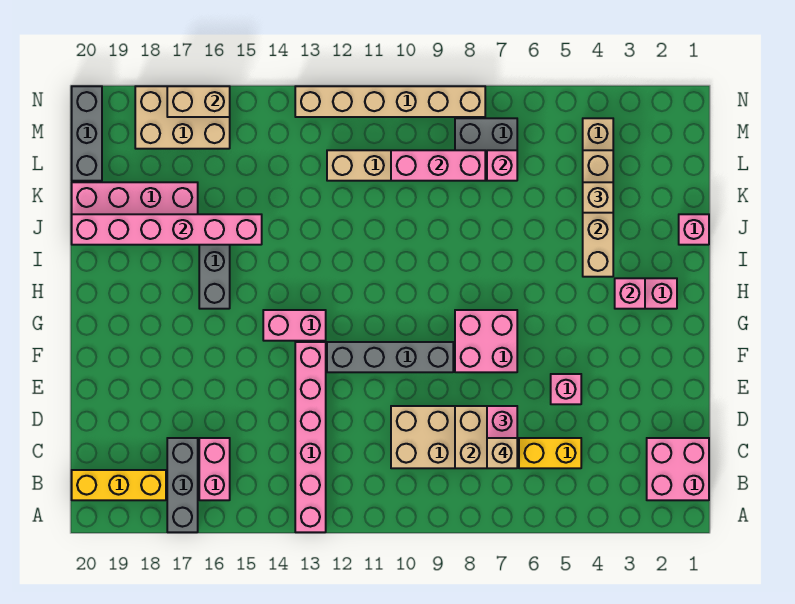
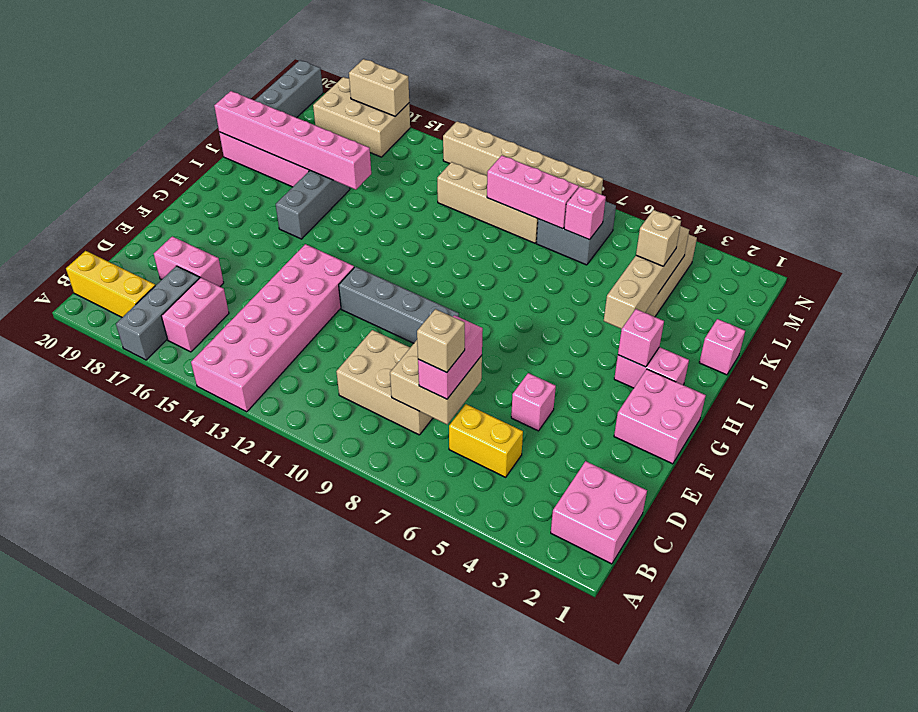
pink 1x6 brick [295,342,326,532] -> pink 2x6 brick [191,244,354,412]
pink 2x2 brick [455,310,517,372] -> pink 2x2 brick moved to [614,369,706,464]
pink 1x2 brick [263,310,326,341] -> pink 1x2 brick moved to [154,236,224,287]

